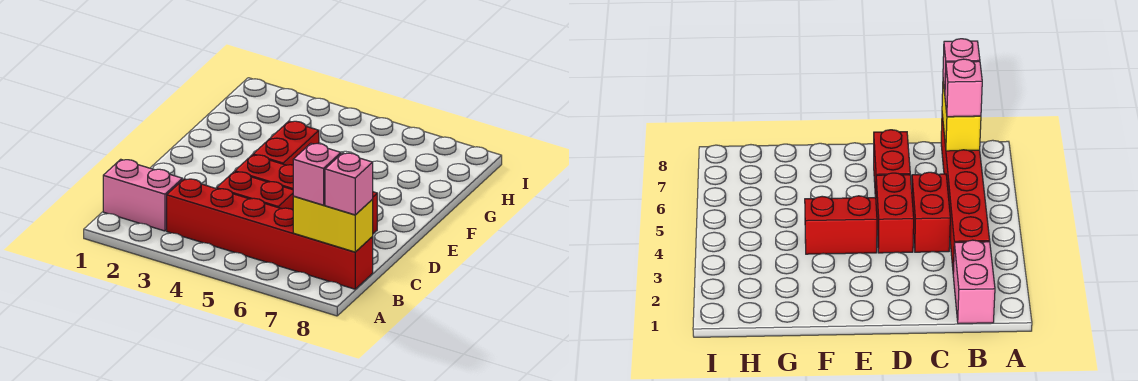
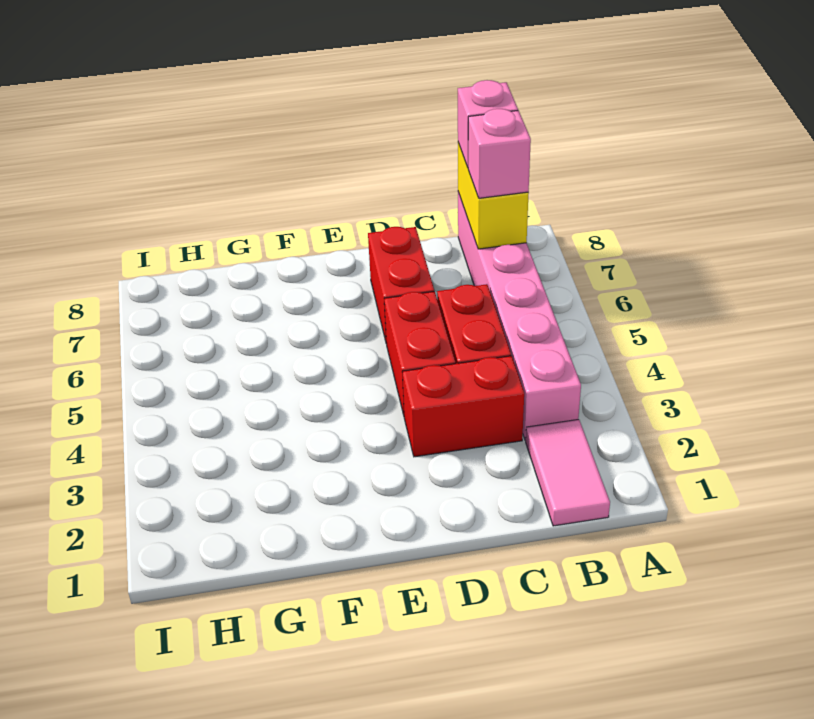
pink 1x2 brick [103,159,182,231] -> pink 1x2 tile [526,419,610,526]
red 1x6 brick [167,179,373,289] -> pink 1x6 brick [458,192,581,440]
red 1x2 brick [253,121,319,165] -> red 1x2 brick moved to [402,356,524,457]

